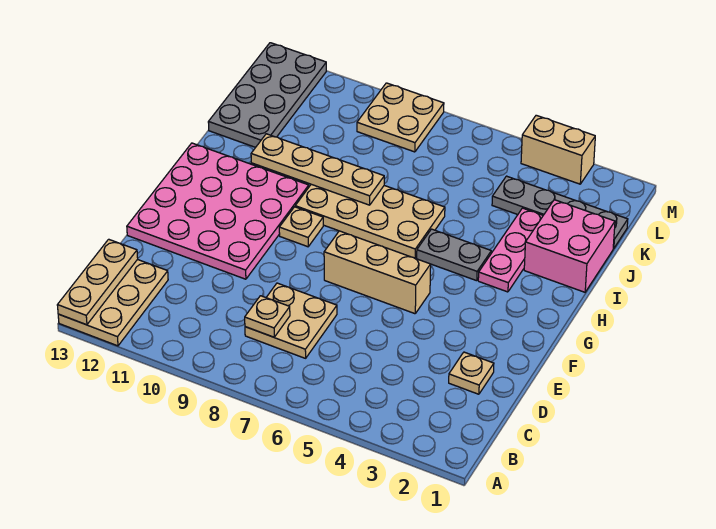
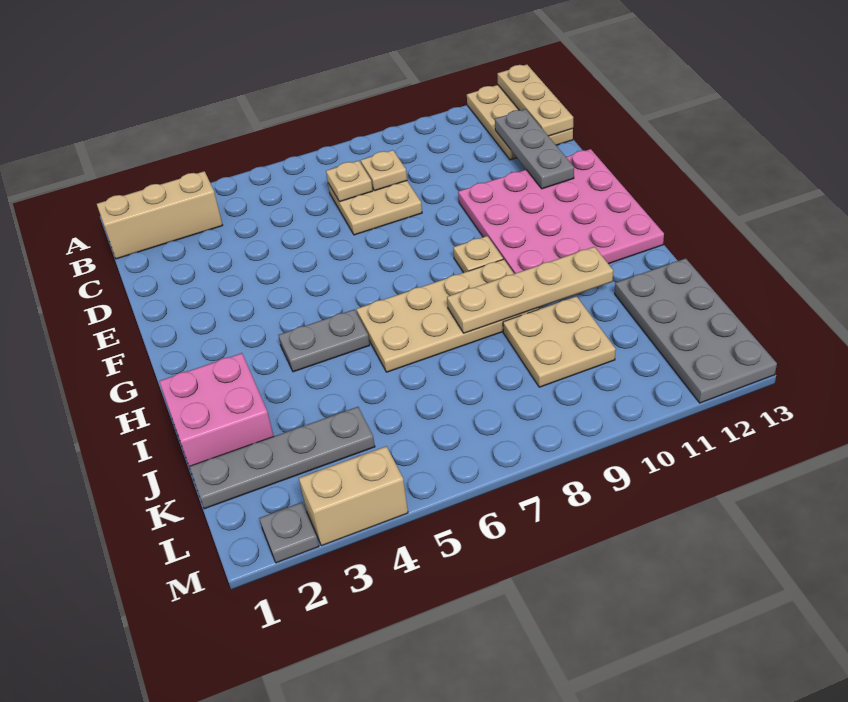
none -> grey 1x3 plate [495,109,574,189]
tan 1x1 plate [449,352,494,394] -> tan 1x1 plate moved to [326,161,373,202]
tan 1x3 brick [324,231,431,314] -> tan 1x3 brick moved to [97,171,223,259]
pink 1x3 plate [478,208,543,292] -> none
tan 2x2 plate [357,83,444,152] -> tan 2x2 plate moved to [503,296,616,387]
none -> grey 1x1 plate [259,502,319,563]

